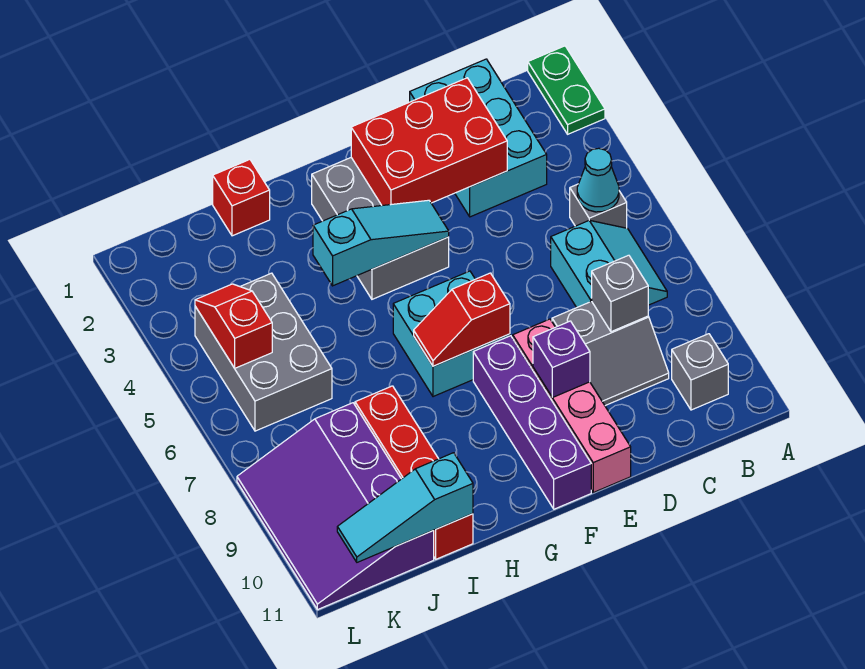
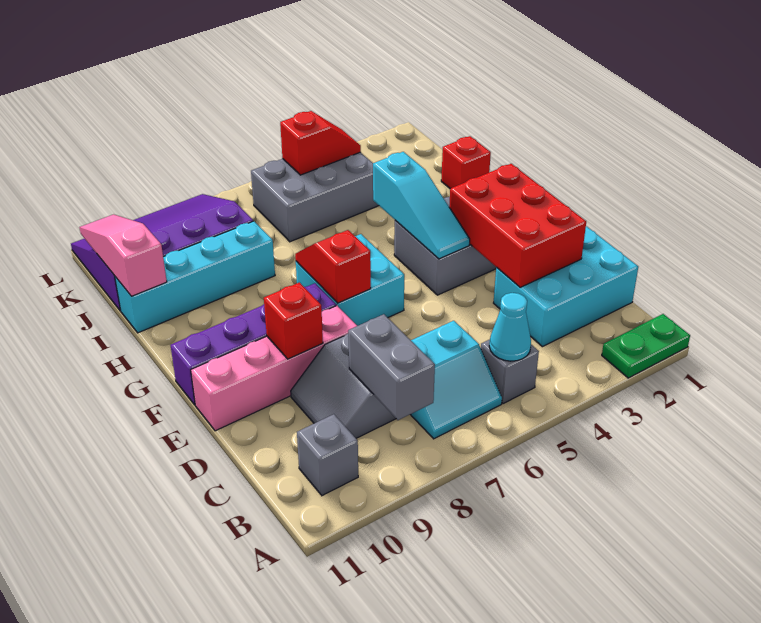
grey 1x1 brick [592,255,648,332] -> grey 1x2 brick [348,314,435,420]
purple 1x1 brick [533,321,590,398] -> red 1x1 brick [264,283,323,359]
red 1x4 brick [355,386,473,559] -> cyan 1x4 brick [115,221,275,333]
cyan 1x3 slope [337,453,473,562] -> pink 1x3 slope [79,214,167,296]

